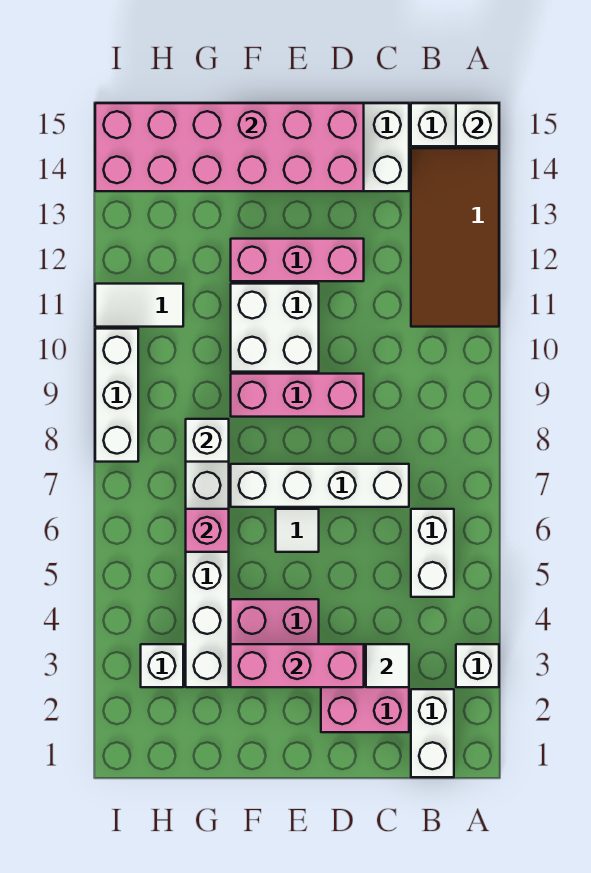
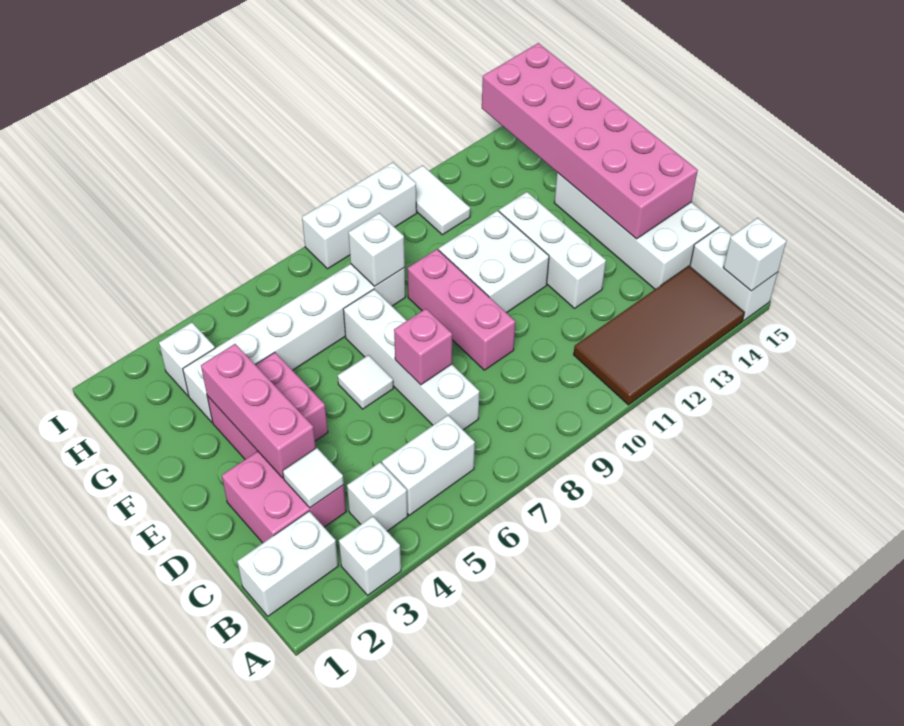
none -> white 1x1 brick [347,462,408,531]
pink 1x3 brick [231,239,364,281] -> white 1x3 brick [499,192,606,308]
pink 1x1 brick [186,509,229,552] -> pink 1x1 brick moved to [394,309,452,385]

